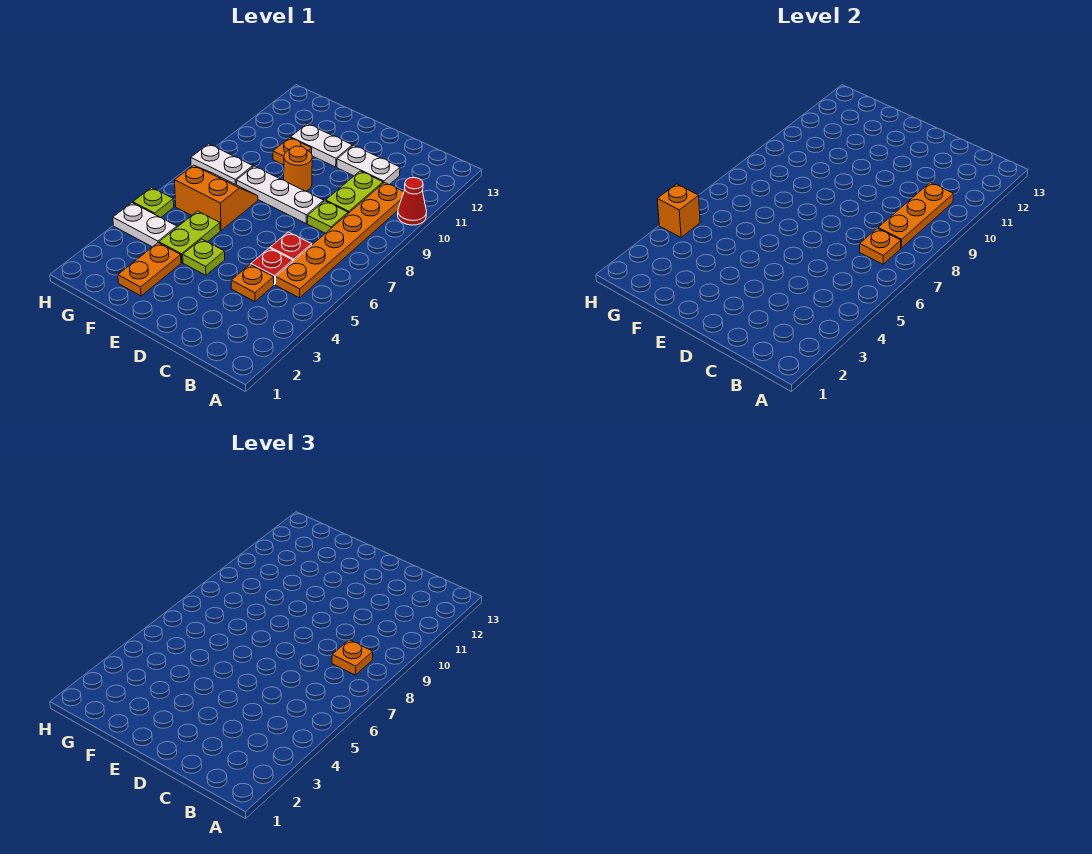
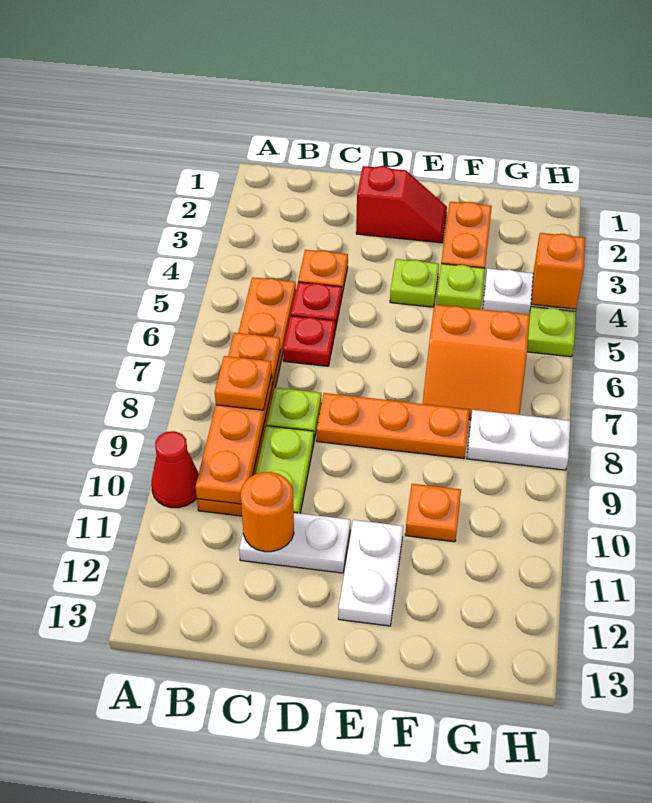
none -> red 1x2 slope [356,166,447,243]
white 1x3 plate [236,166,324,223] -> orange 1x3 plate [317,393,470,459]
orange 1x1 round brick [284,146,312,191] -> orange 1x1 round brick moved to [241,472,294,552]
white 1x2 plate [291,124,352,167] -> white 1x2 plate turned to [338,520,403,626]
lime 1x2 plate [159,211,220,263] -> lime 1x1 plate [436,264,485,309]

